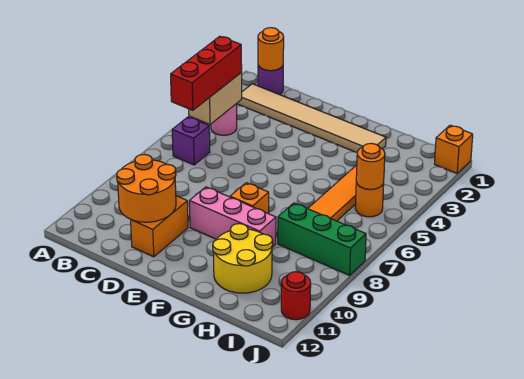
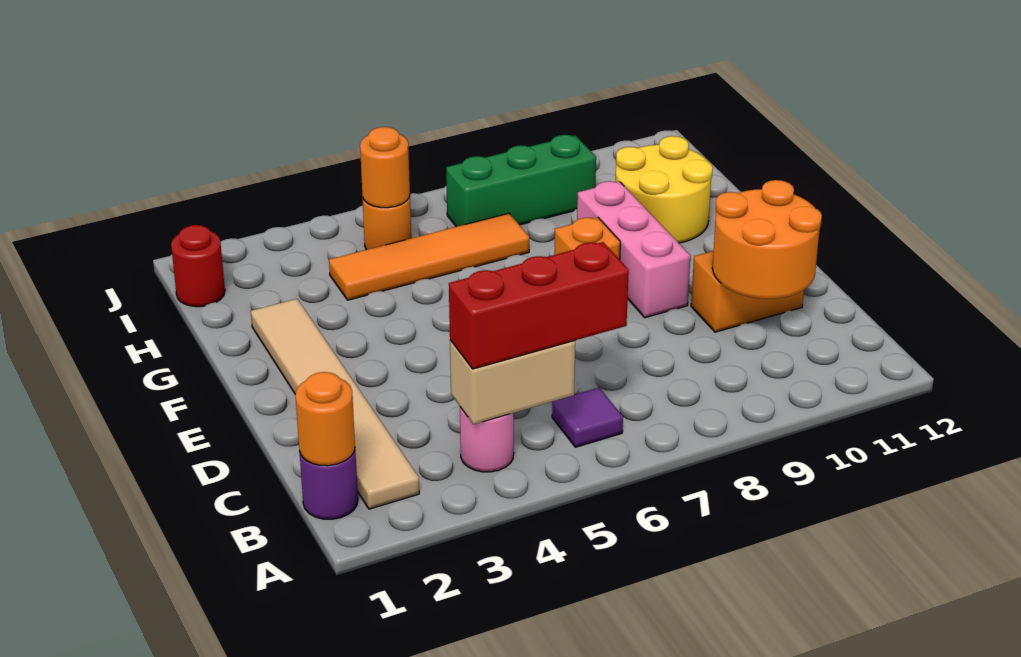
purple 1x1 brick [172,117,210,165] -> purple 1x1 tile [552,388,623,447]
green 1x3 brick [278,203,366,275] -> green 1x3 brick turned to [446,135,596,227]
orange 1x1 brick [435,125,473,173] -> none
red 1x1 round brick [281,272,311,320] -> red 1x1 round brick moved to [171,225,225,307]

